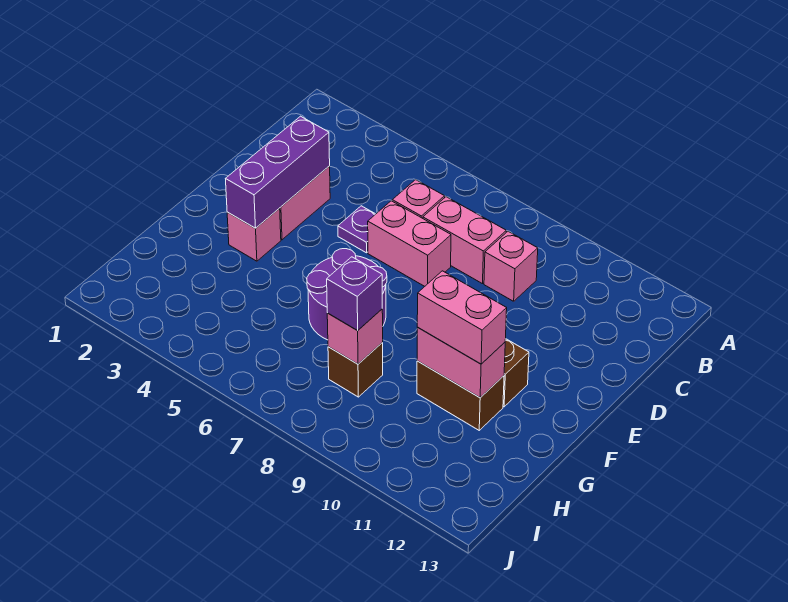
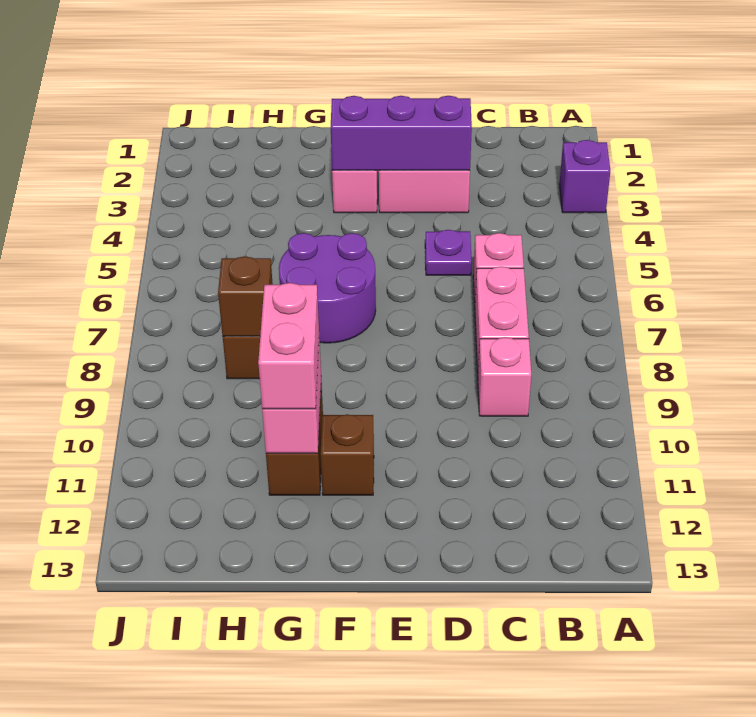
pink 1x2 brick [368,201,451,286] -> none
pink 1x1 brick [327,309,383,364] -> brown 1x1 brick [218,256,273,336]
purple 1x1 brick [327,257,382,331] -> purple 1x1 brick moved to [559,140,610,213]

